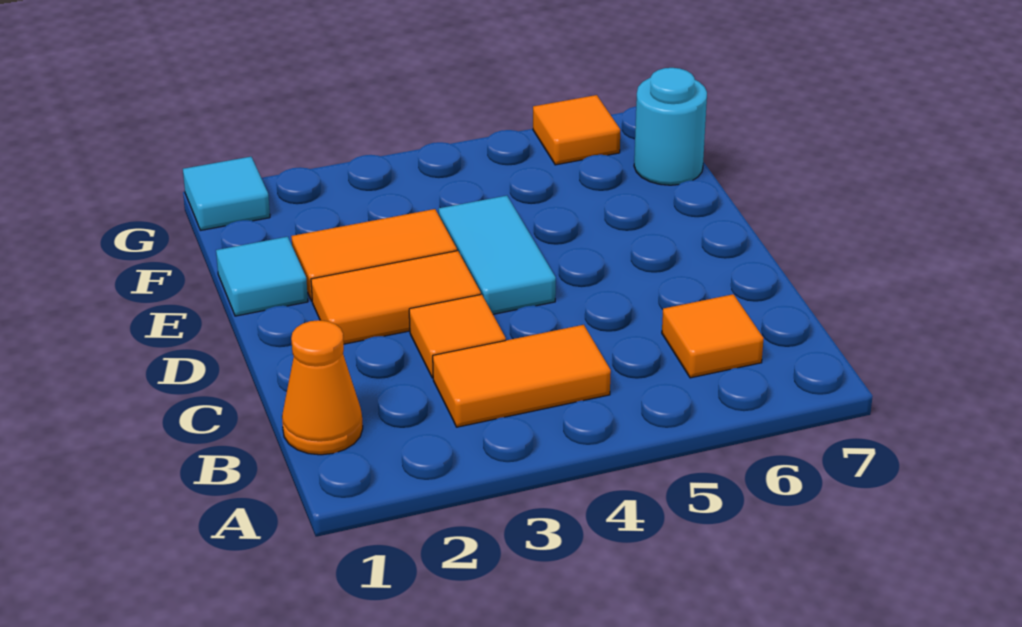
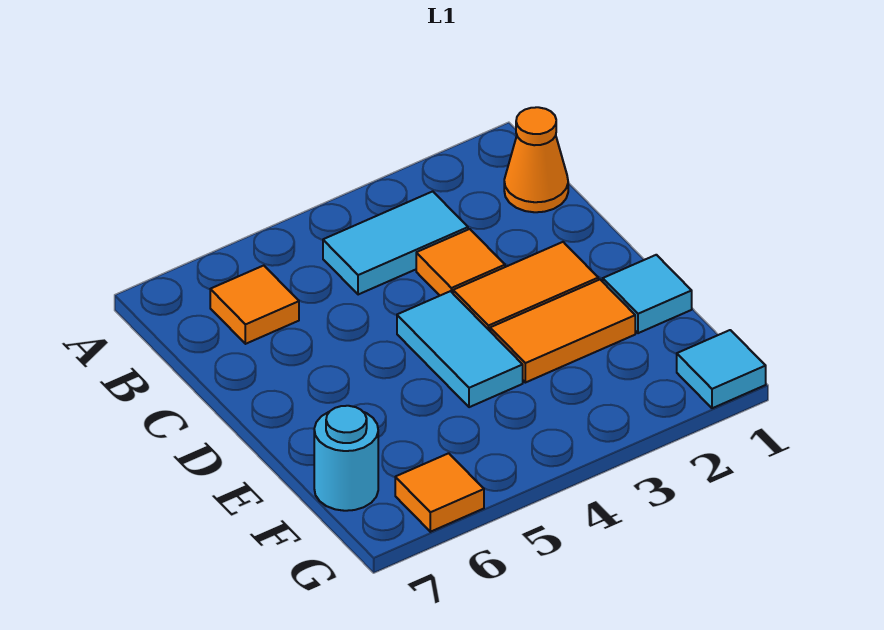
orange 1x2 tile [433,325,611,427] -> cyan 1x2 tile [323,191,468,295]

